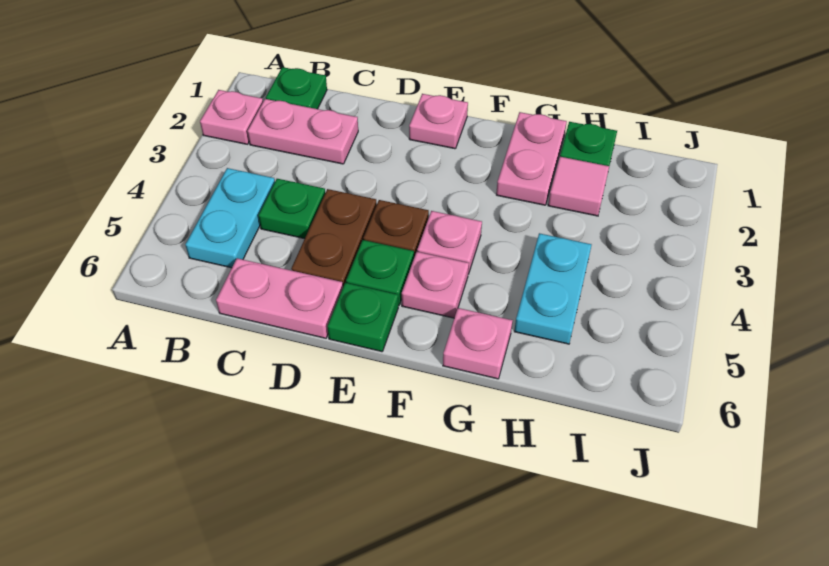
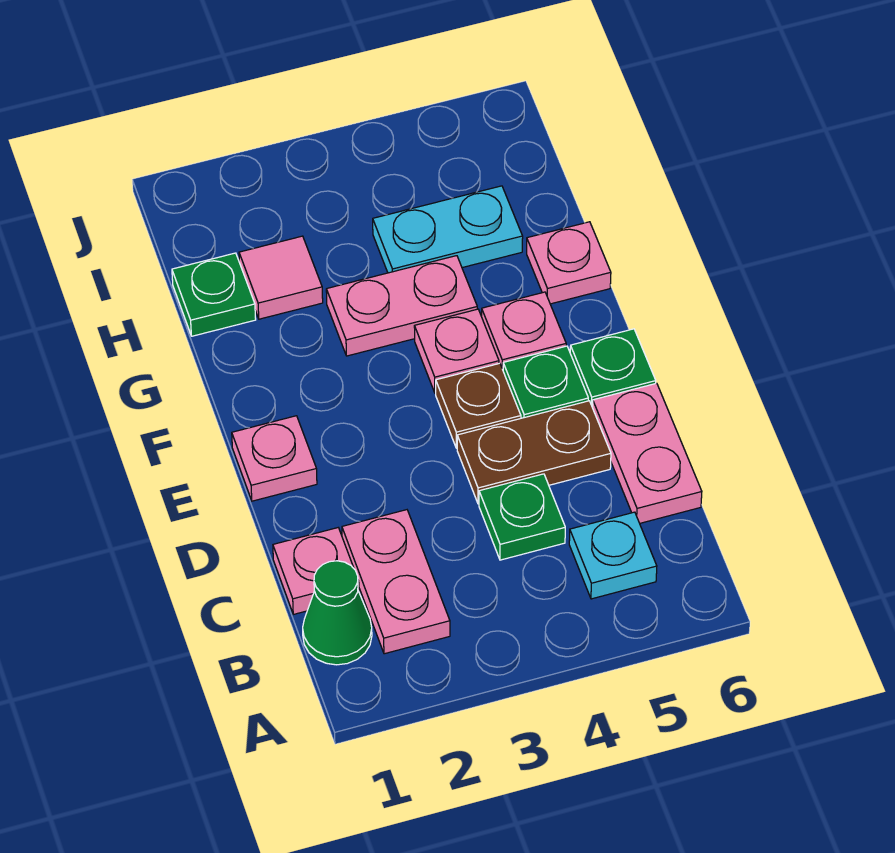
pink 1x1 plate [200,90,263,144] -> pink 1x1 plate moved to [273,528,359,614]
green 1x1 plate [266,67,327,109] -> green 1x1 cone [303,561,372,665]
cyan 1x2 plate [185,168,275,268] -> cyan 1x1 plate [569,512,657,599]
pink 1x2 plate [496,112,567,205] -> pink 1x2 plate moved to [326,256,477,356]

